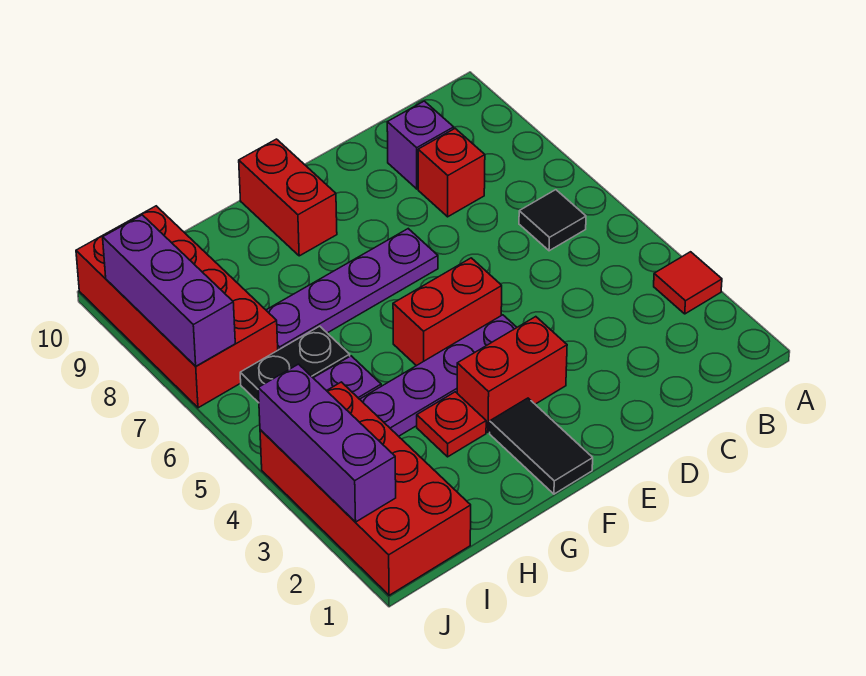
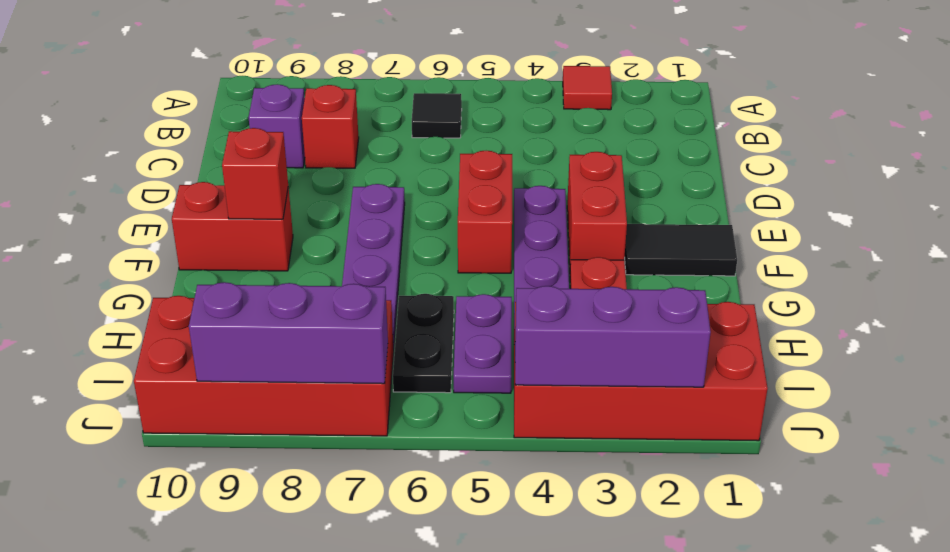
none -> red 1x1 brick [222,128,288,219]

